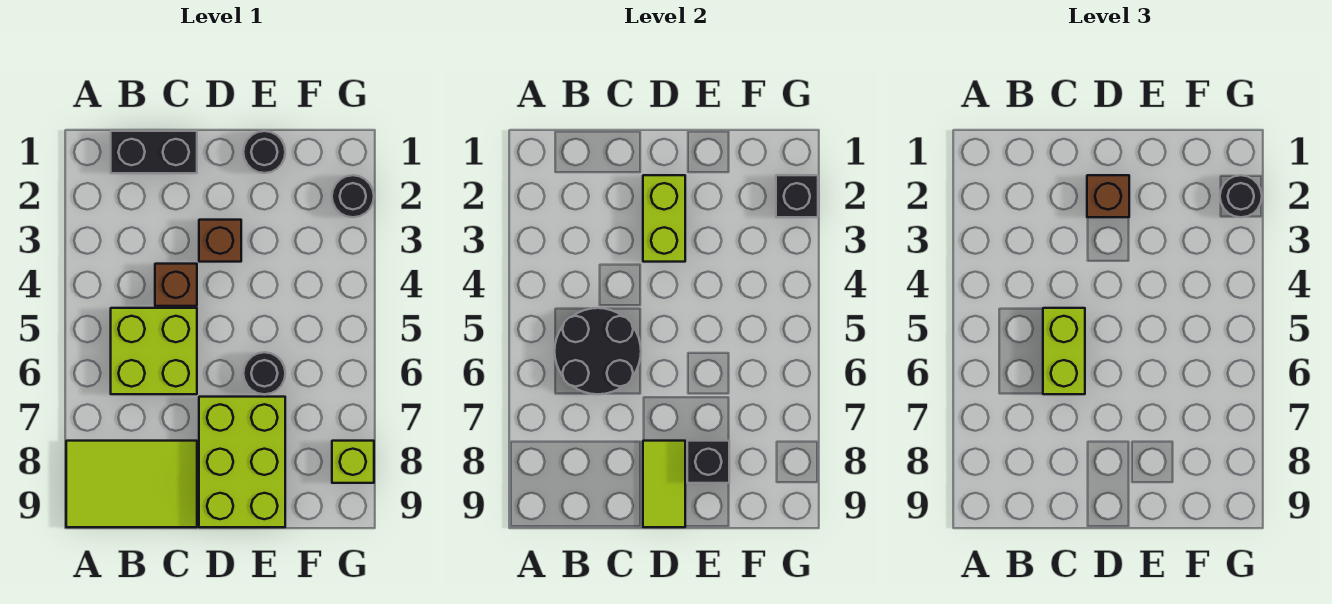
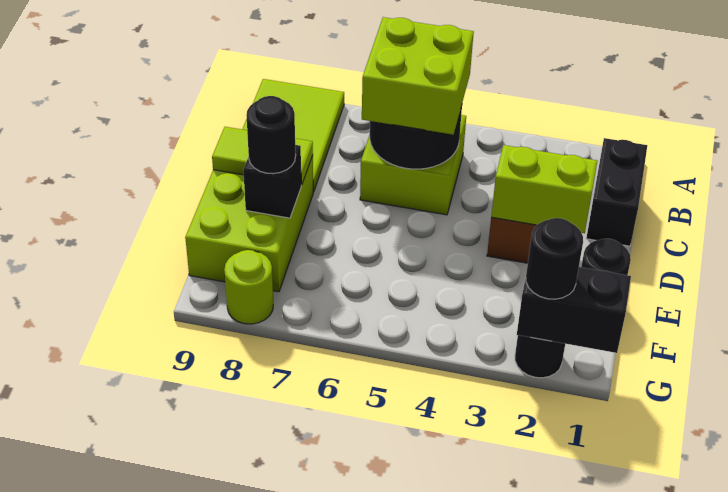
brown 1x1 brick [155,264,197,306] -> none
lime 1x2 brick [1043,308,1085,394] -> lime 2x2 brick [362,17,474,135]
brown 1x1 brick [1087,175,1129,217] -> none
lime 2x3 brick [199,397,285,527] -> lime 2x3 brick turned to [185,155,313,292]
black 1x1 round brick [243,352,285,394] -> black 1x1 round brick moved to [246,96,296,174]
black 1x1 brick [776,175,818,217] -> black 1x2 brick [517,267,631,353]
lime 1x1 brick [332,441,374,483] -> lime 1x1 round brick [224,250,273,324]

